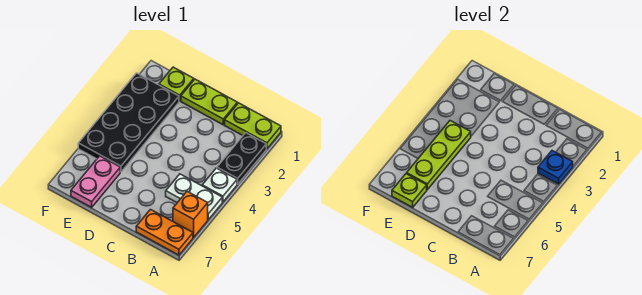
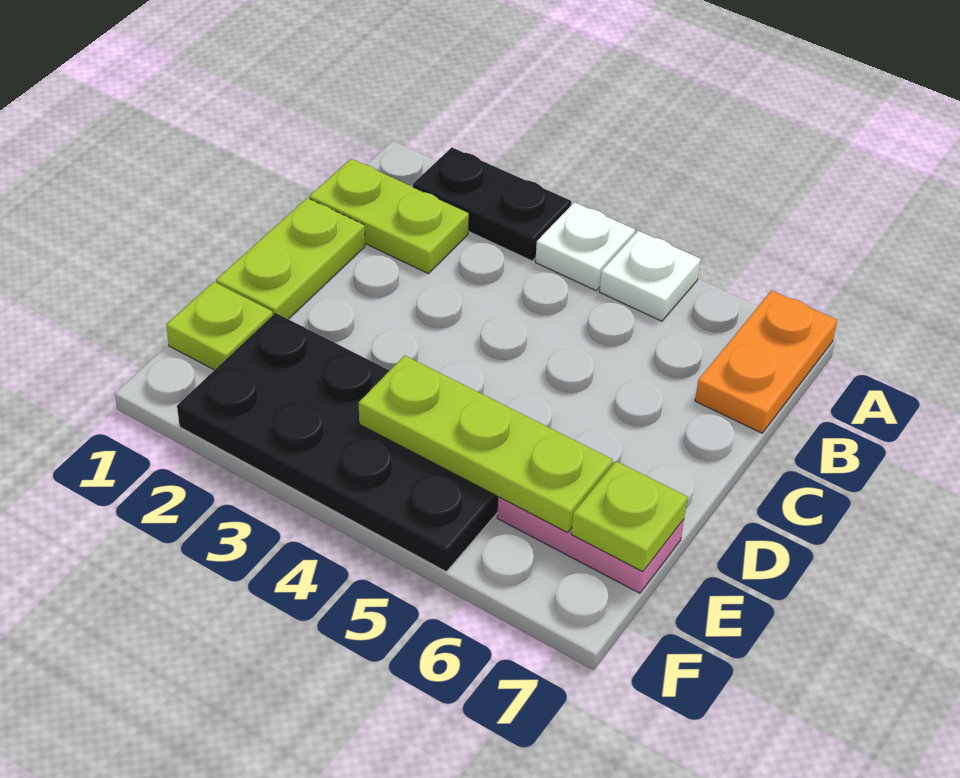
lime 1x2 plate [225,103,281,149] -> lime 1x2 plate turned to [309,159,469,273]
blue 1x1 plate [538,151,573,184] -> none
white 1x2 plate [166,174,222,220] -> white 1x1 plate [599,231,701,321]
orange 1x1 brick [173,192,208,237] -> none

